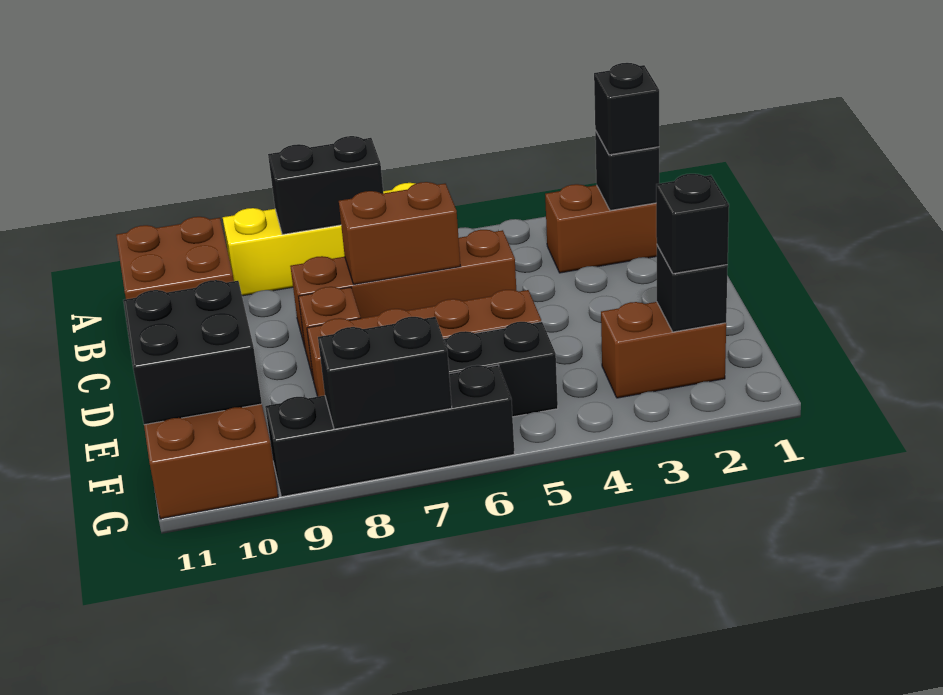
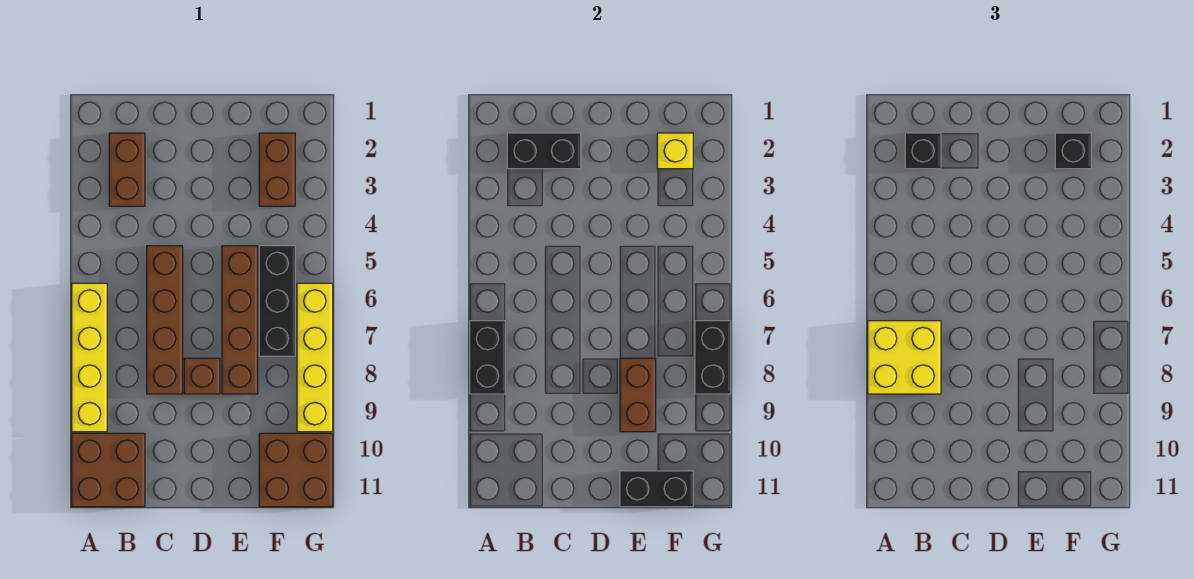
none -> yellow 2x2 brick [868,321,941,394]
black 1x1 brick [595,131,659,211] -> black 1x2 brick [507,133,581,169]
brown 1x2 brick [339,182,460,284] -> brown 1x2 brick moved to [620,358,656,432]
black 2x2 brick [123,280,262,425] -> black 1x2 brick [620,471,693,507]
black 1x1 brick [657,246,728,332] -> yellow 1x1 brick [657,133,693,169]
black 1x4 brick [265,365,514,497] -> yellow 1x4 brick [297,283,333,432]

